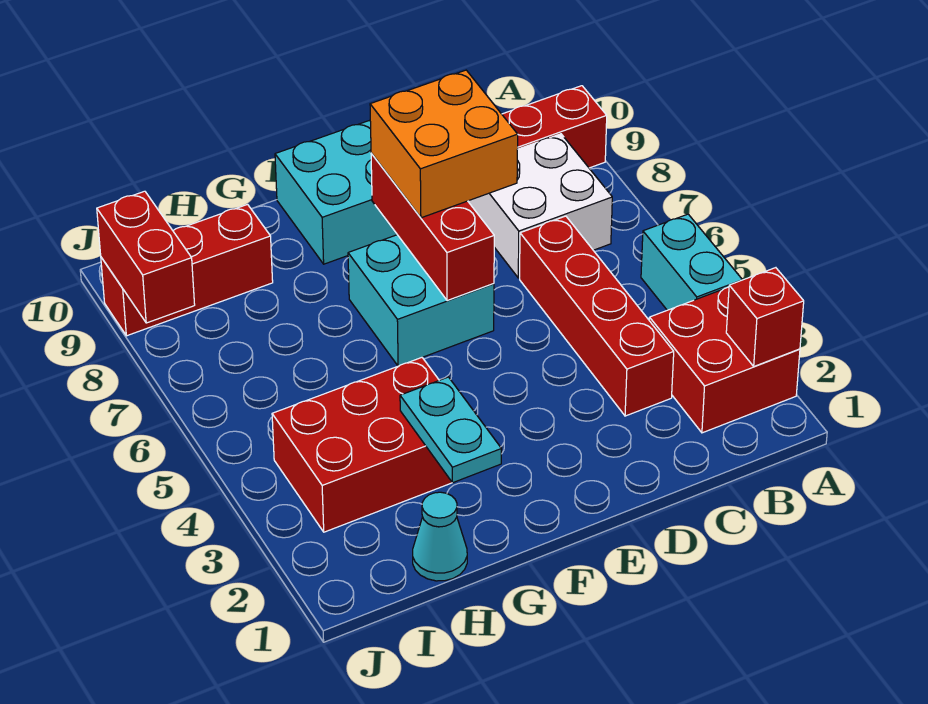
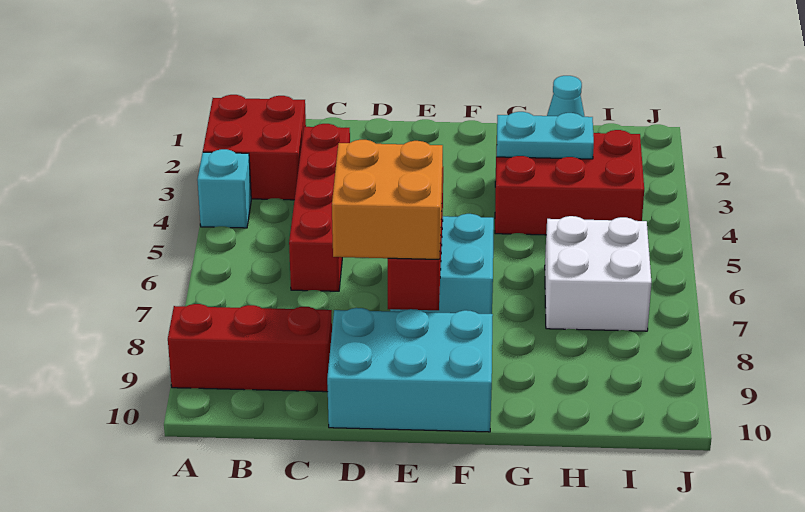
red 1x1 brick [726,268,804,366] -> none
cyan 1x2 brick [641,214,742,310] -> cyan 1x1 brick [197,149,251,228]
white 2x2 brick [469,134,612,278] -> white 2x2 brick moved to [545,216,651,331]
cyan 1x2 plate [400,377,501,483] -> cyan 1x2 plate turned to [497,112,594,159]
red 1x3 brick [101,205,273,336] -> none
red 1x2 brick [97,191,195,323] -> none

